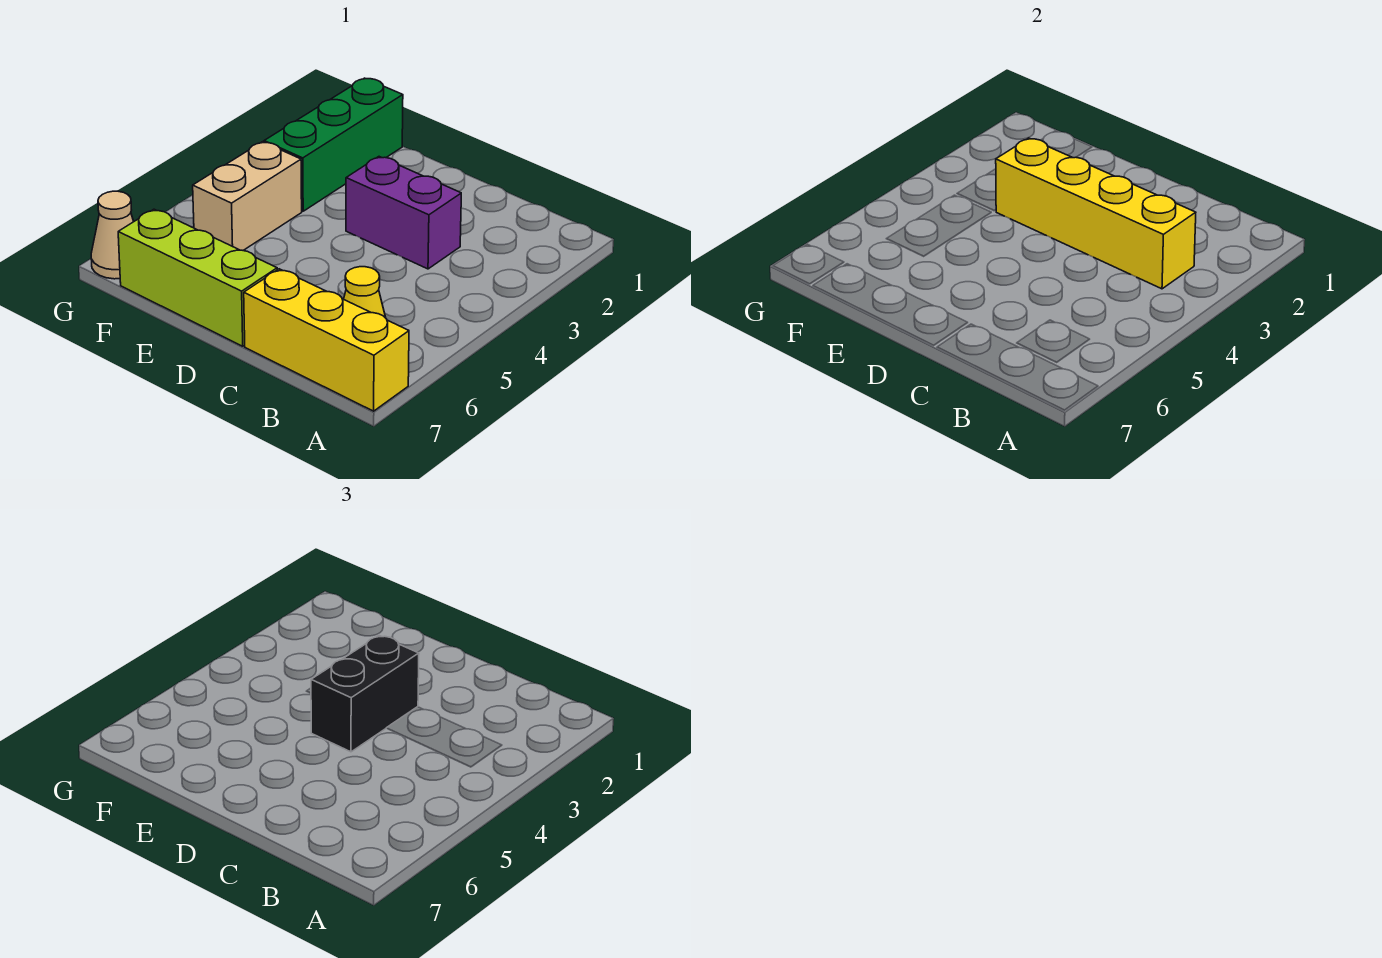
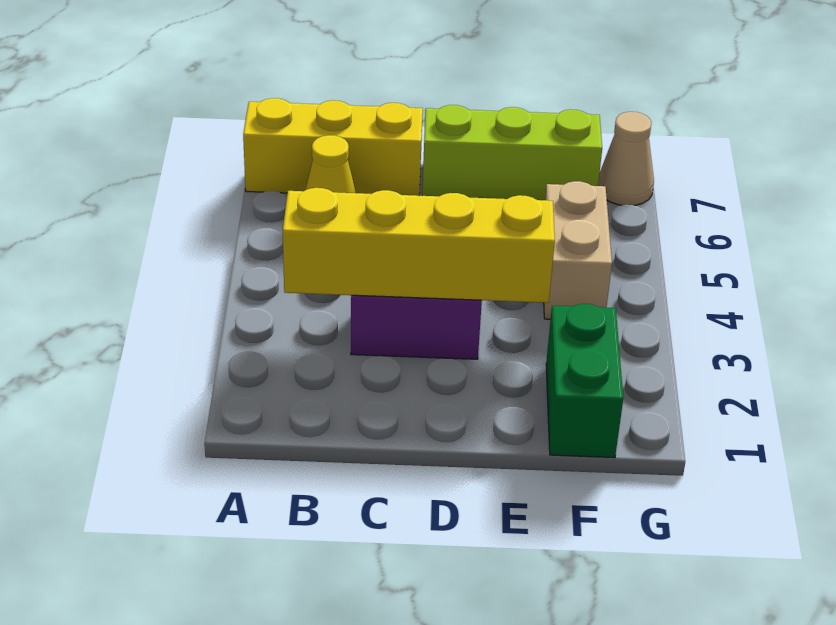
black 1x2 brick [311,636,419,752] -> none
green 1x3 brick [264,78,403,211] -> green 1x2 brick [546,304,623,458]

